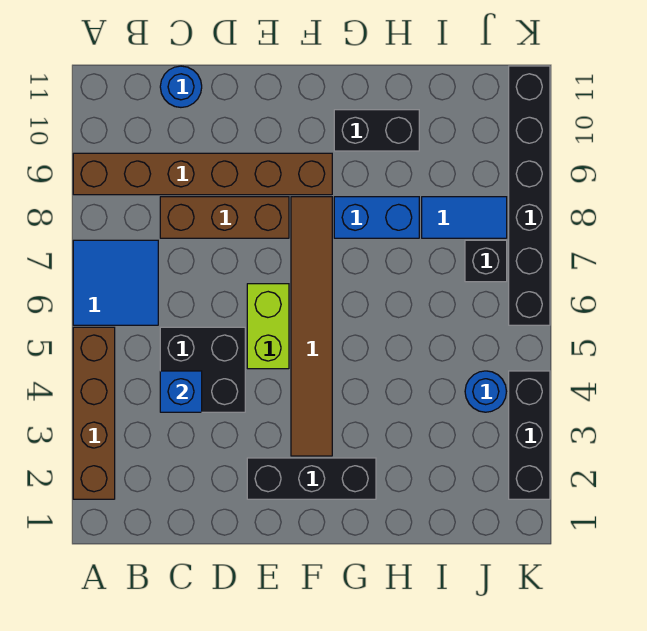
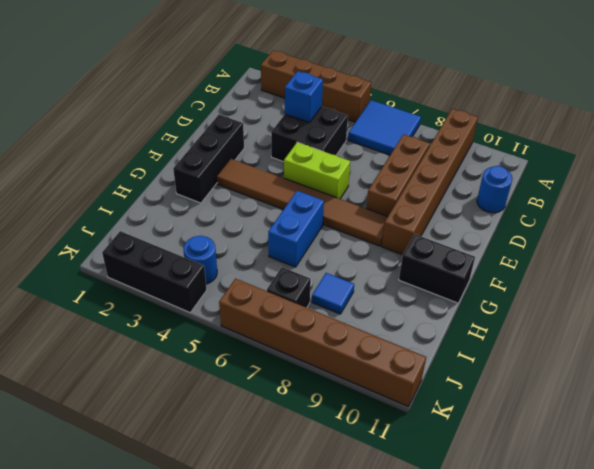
blue 1x2 brick [334,197,419,238] -> blue 1x2 brick moved to [268,191,324,267]
black 1x2 brick [334,110,419,151] -> black 1x2 brick turned to [399,234,475,303]
blue 1x2 tile [422,197,507,238] -> blue 1x1 tile [312,273,354,314]
black 1x6 brick [509,66,550,325] -> brown 1x6 brick [219,279,426,407]

